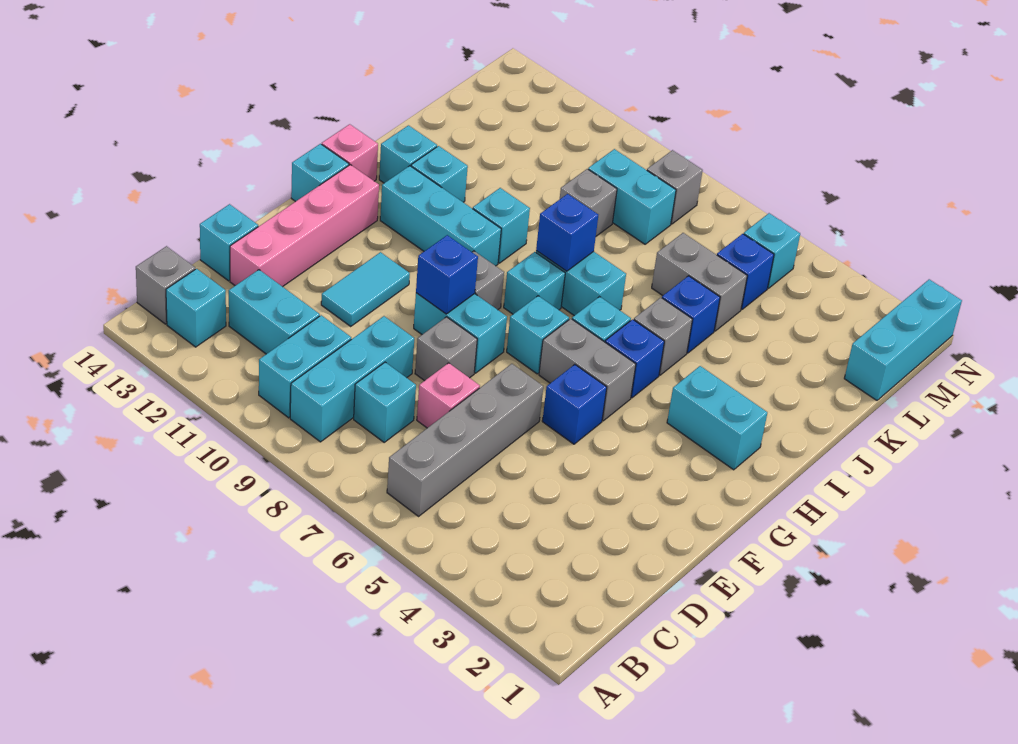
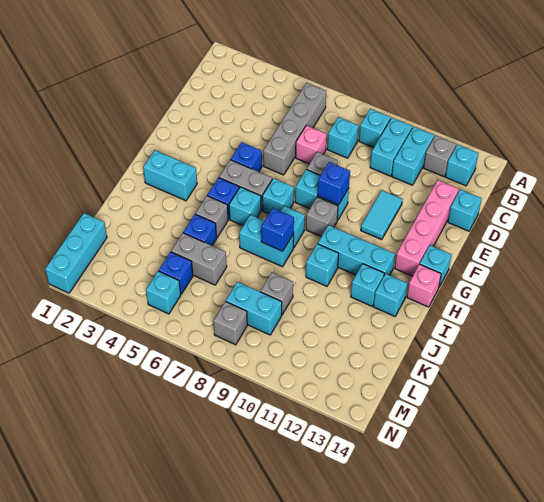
cyan 1x3 brick [290,316,414,442] -> cyan 1x1 brick [359,109,391,148]
grey 1x1 brick [136,246,195,324] -> grey 1x1 brick moved to [424,135,456,177]
cyan 1x2 brick [229,270,320,354] -> cyan 1x2 brick turned to [392,126,434,185]

